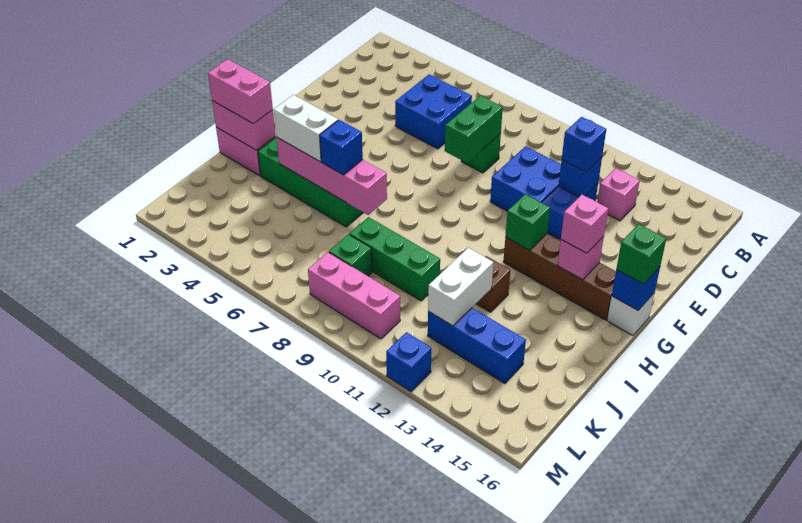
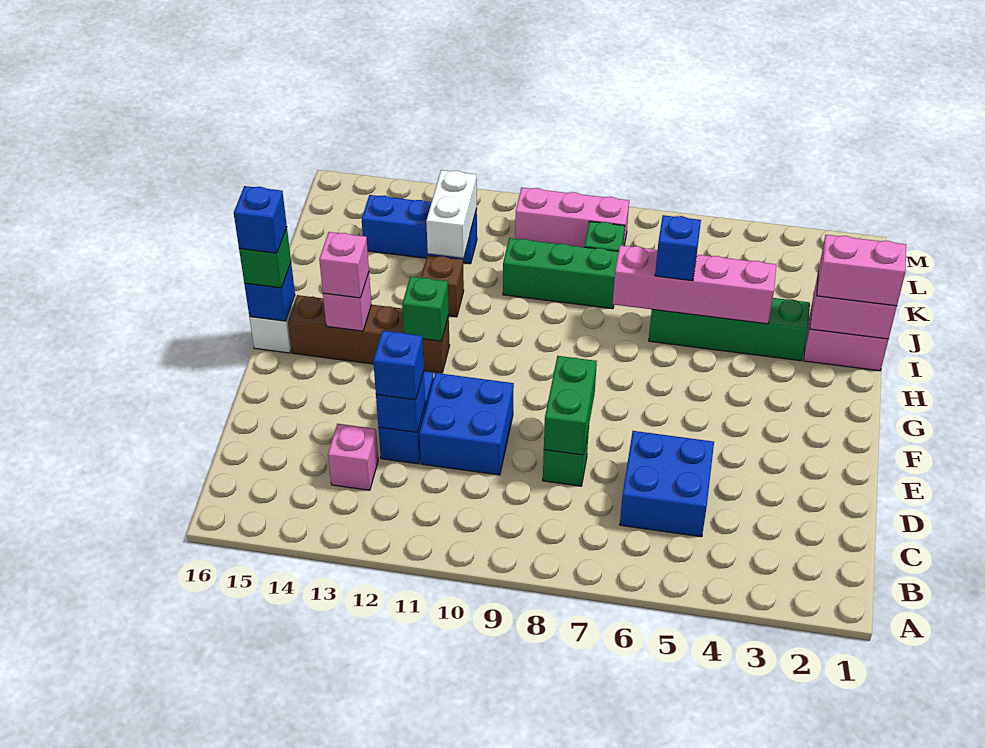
white 1x2 brick [274,95,338,162] -> none
blue 1x1 brick [386,332,431,392] -> blue 1x1 brick moved to [234,186,287,253]

